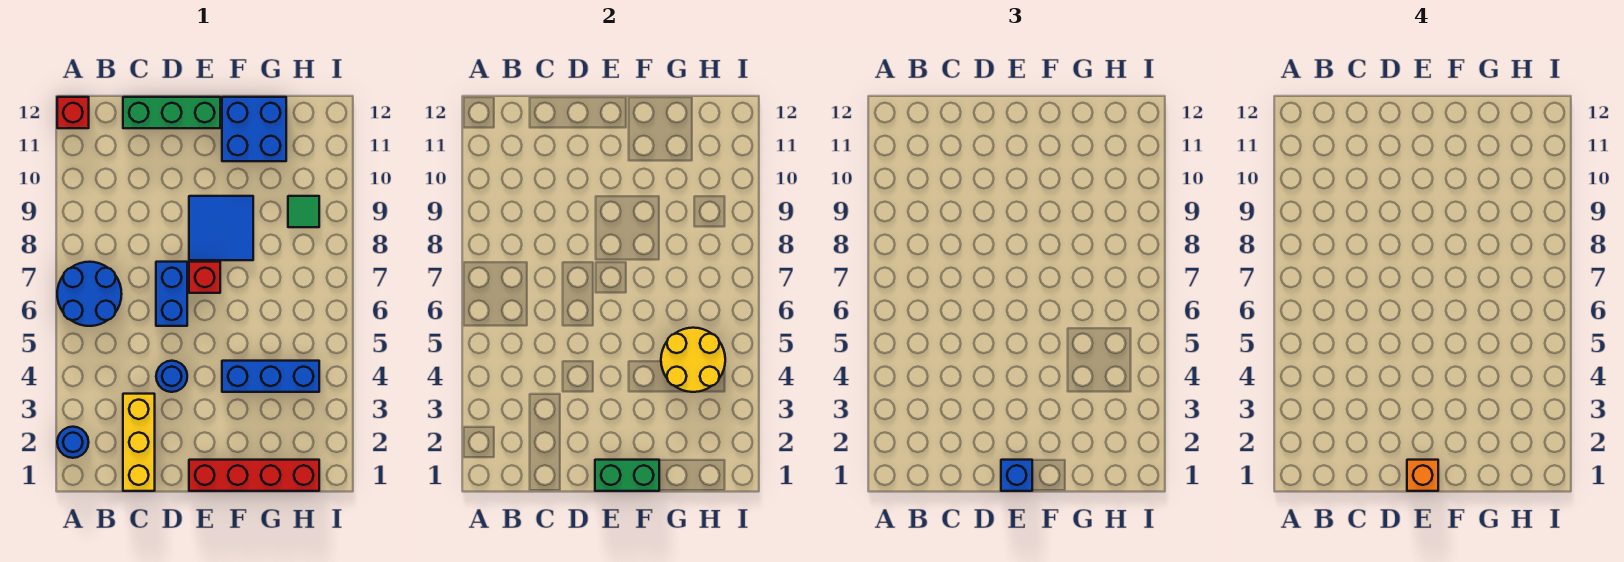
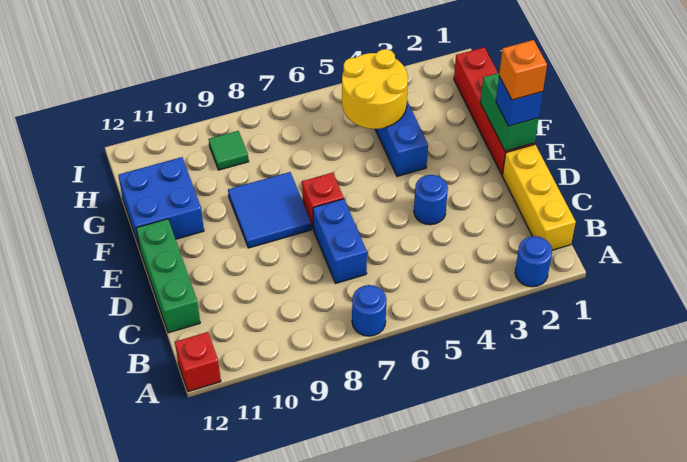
blue 2x2 round brick [57,262,122,326] -> blue 1x1 round brick [352,285,386,336]
yellow 1x3 brick [123,394,155,491] -> yellow 1x3 brick turned to [502,145,576,250]
blue 1x2 brick [156,262,187,326] -> blue 1x2 brick turned to [313,199,367,284]

